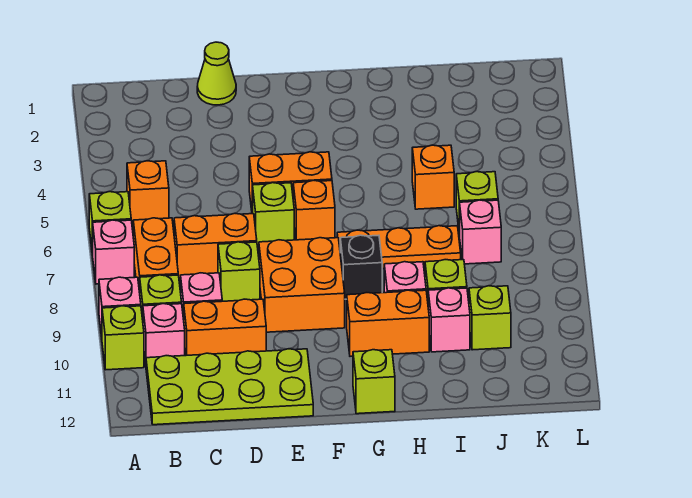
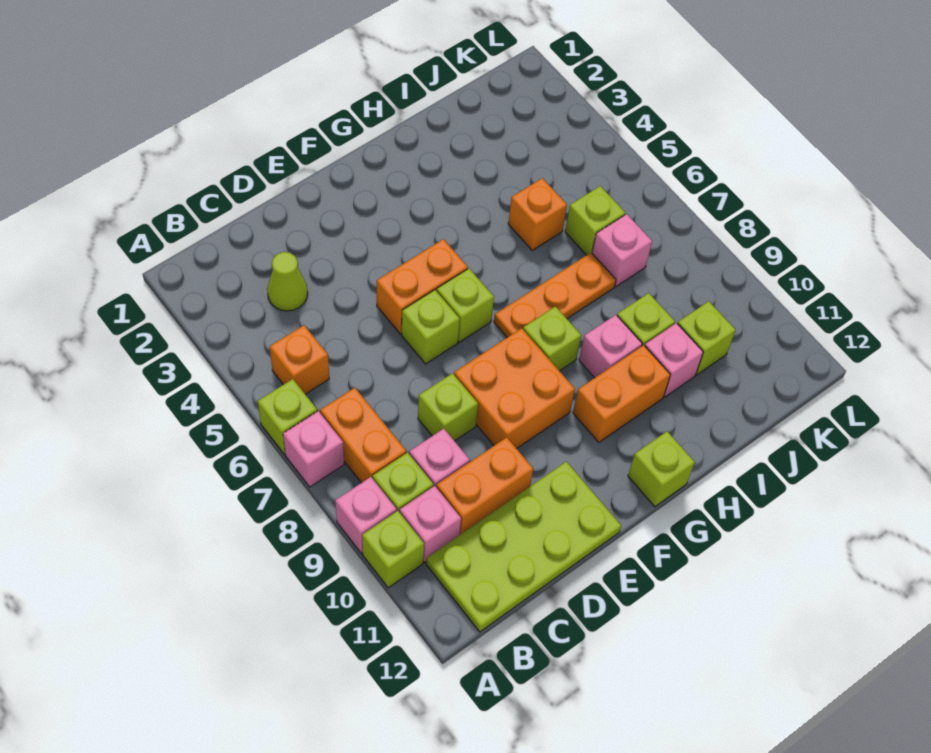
orange 1x2 brick [174,213,257,280] -> none
lime 1x1 cone [197,42,236,105] -> lime 1x1 cone moved to [267,252,308,311]
orange 1x1 brick [293,180,335,240] -> lime 1x1 brick [437,269,494,342]
black 1x1 brick [340,235,382,299] -> lime 1x1 brick [523,306,581,371]

